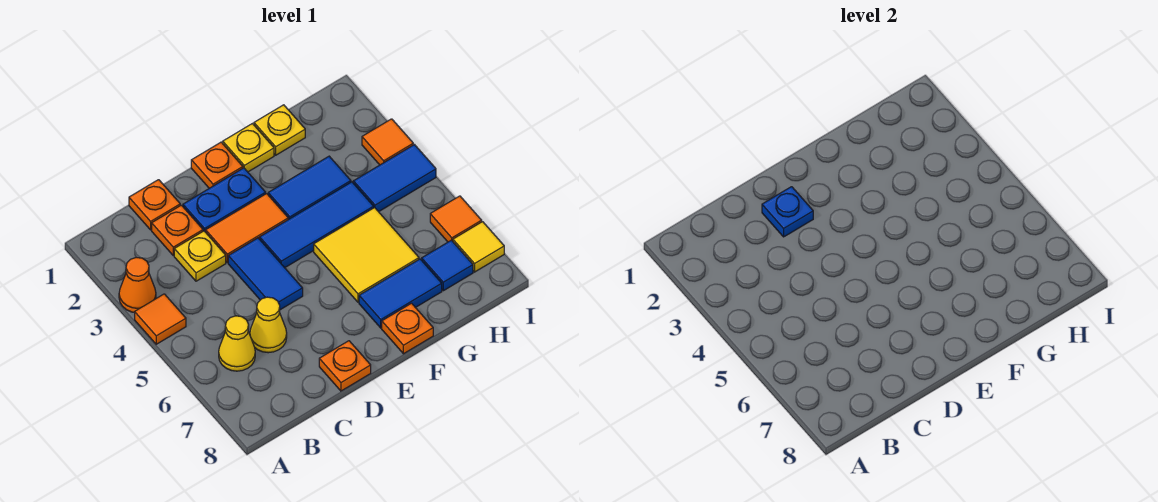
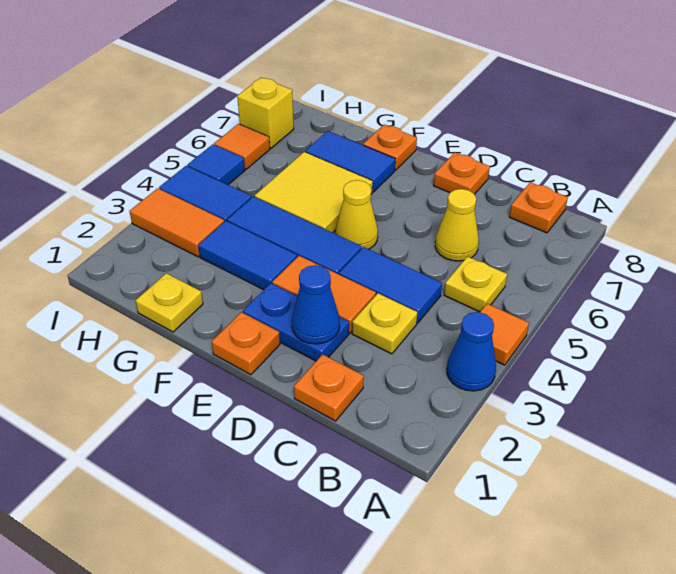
orange 1x1 cone [119,257,156,312] -> blue 1x1 cone [447,312,496,391]
yellow 1x1 cone [219,316,255,371] -> yellow 1x1 cone moved to [335,180,378,249]
orange 1x1 plate [152,205,203,256] -> orange 1x1 plate moved to [509,182,568,233]
blue 1x1 plate [762,187,813,237] -> blue 1x1 cone [292,265,340,344]
blue 1x2 tile [228,238,303,310] -> blue 1x2 tile turned to [339,247,442,323]
yellow 1x1 plate [223,124,274,172] -> yellow 1x1 plate moved to [444,256,507,312]
blue 1x1 tile [422,240,473,291] -> blue 1x1 tile moved to [187,144,245,185]
orange 1x1 tile [362,119,413,165] -> orange 1x2 tile [130,188,224,257]
yellow 1x1 tile [453,222,504,272] -> yellow 1x1 brick [237,78,294,148]

